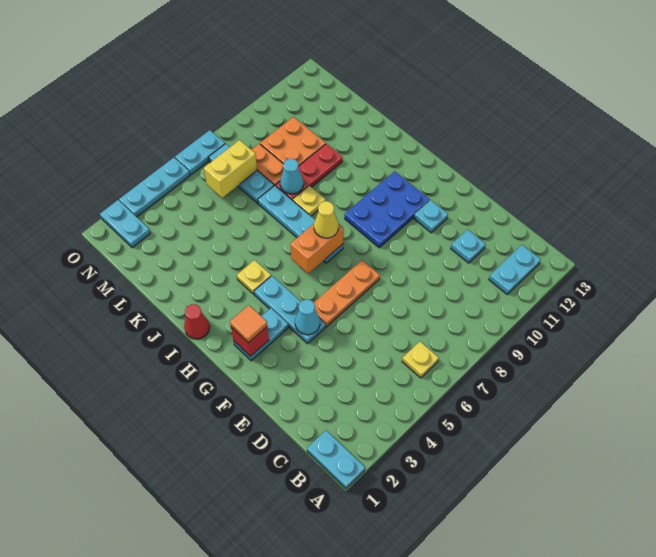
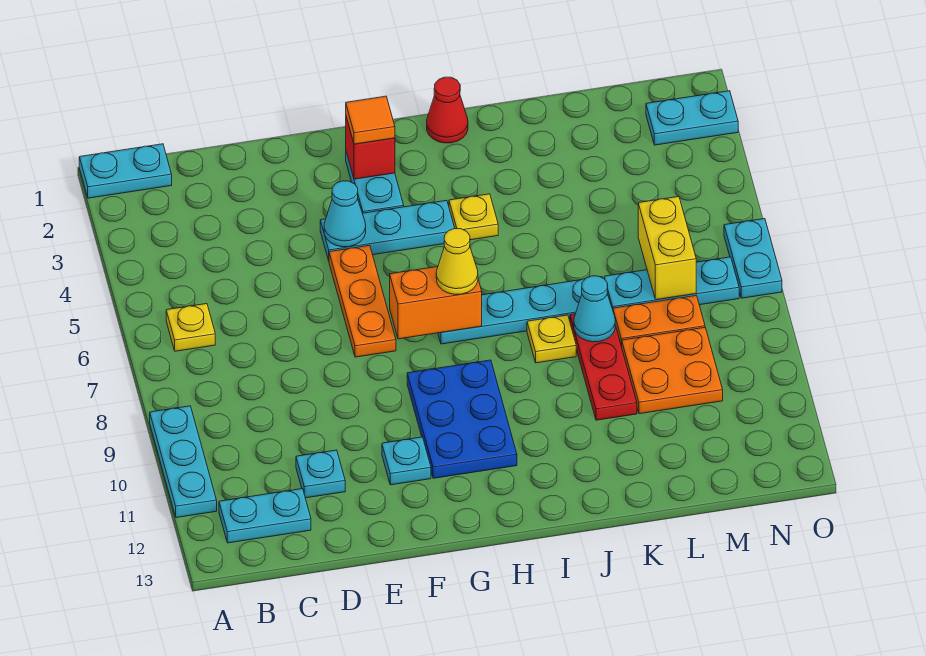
cyan 1x2 plate [489,245,541,294] -> cyan 1x2 plate turned to [219,489,311,543]
orange 1x2 brick [290,223,344,274] -> orange 1x2 brick turned to [390,267,482,339]
cyan 1x3 plate [119,158,190,217] -> cyan 1x3 plate moved to [150,406,217,518]

